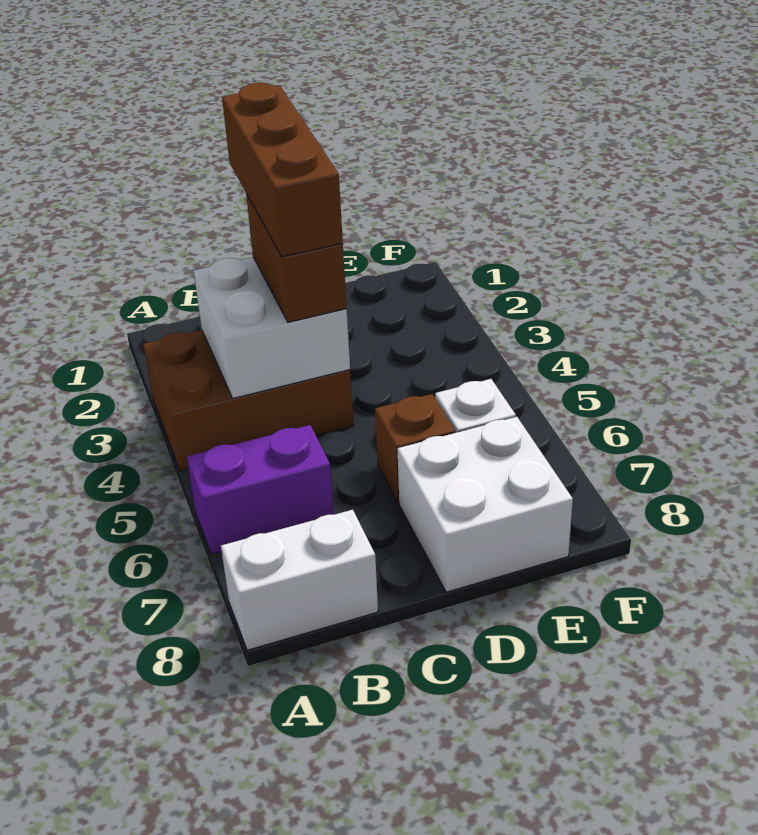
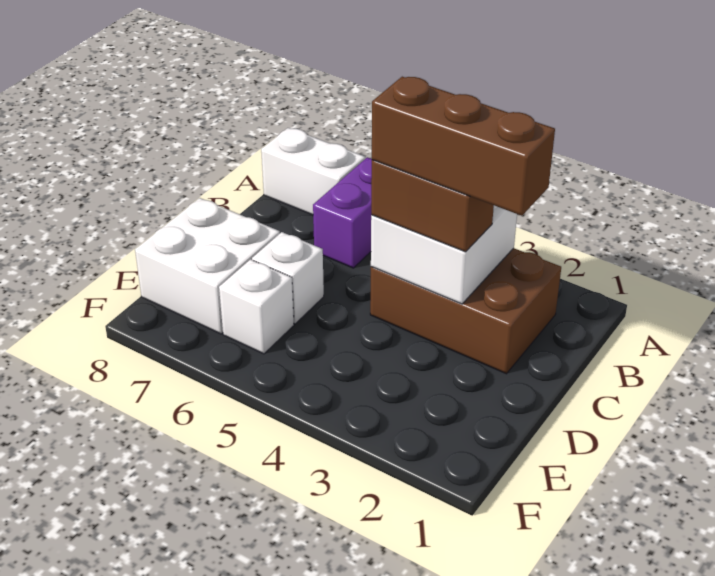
brown 2x3 brick [143,330,354,471] -> brown 2x3 brick turned to [370,248,561,374]
white 1x2 brick [221,510,378,650] -> white 1x2 brick turned to [261,128,365,215]
brown 1x1 brick [375,394,455,503] -> white 1x1 brick [252,232,324,324]

